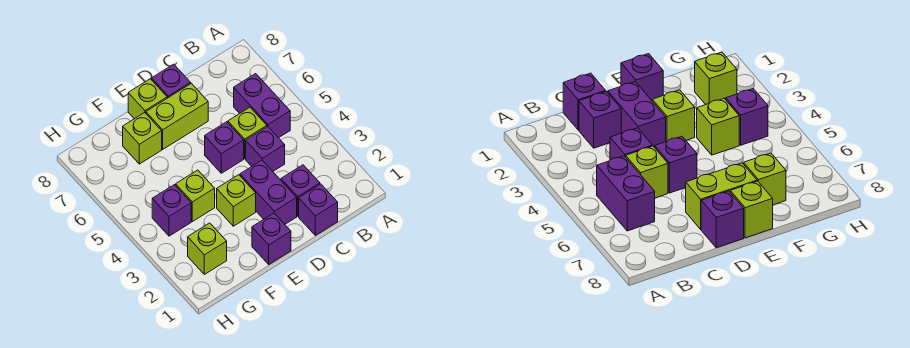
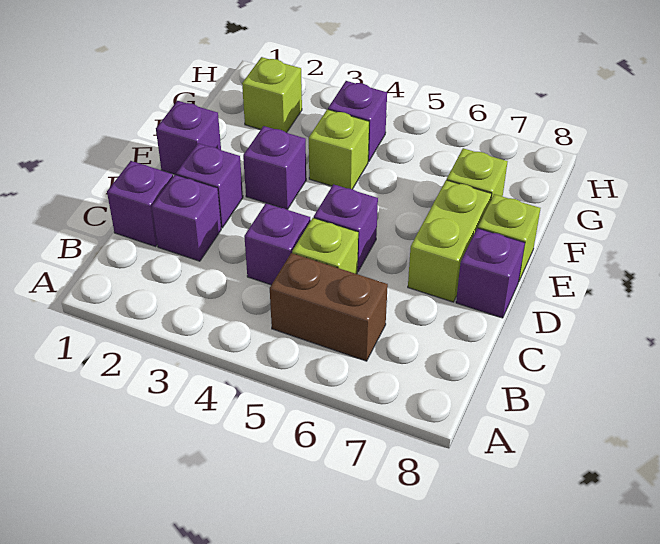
purple 1x2 brick [234,74,290,138] -> brown 1x2 brick [270,253,388,361]
purple 1x2 brick [240,160,297,224] -> purple 1x1 brick [176,143,243,228]
lime 1x1 brick [217,175,256,226] -> purple 1x1 brick [243,126,306,210]

